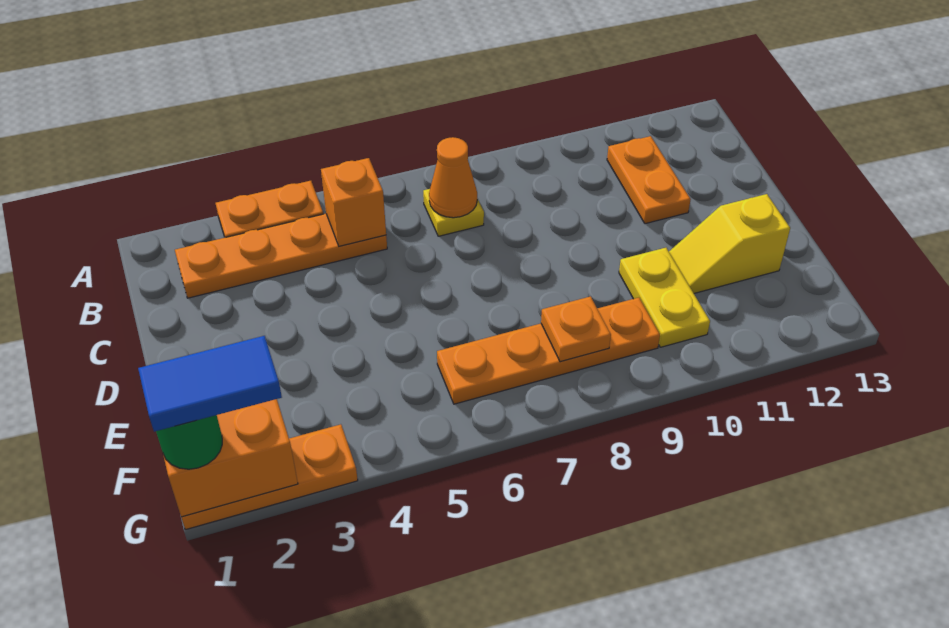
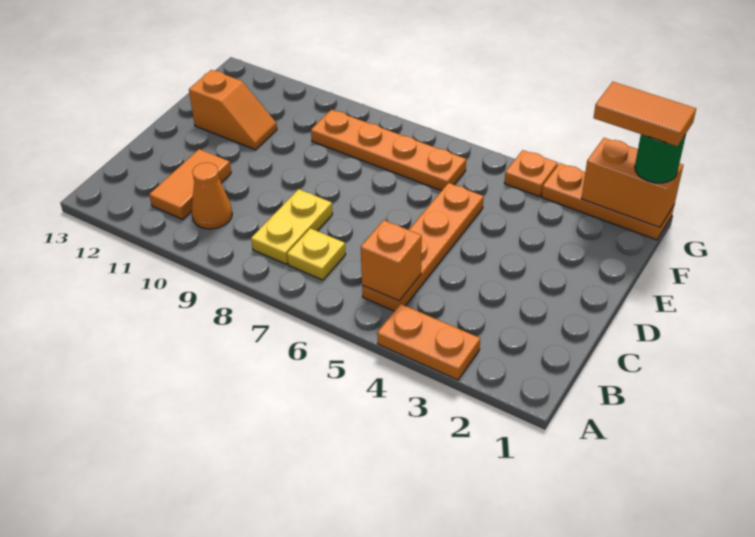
orange 1x4 plate [175,214,387,298] -> orange 1x4 plate turned to [362,183,484,311]
orange 1x1 cone [429,137,477,218] -> orange 1x1 cone moved to [191,163,232,229]
orange 1x2 plate [607,136,691,224] -> orange 1x2 tile [149,149,231,219]
yellow 1x2 plate [619,248,710,347] -> yellow 1x2 plate moved to [251,189,333,264]
yellow 1x2 slope [669,194,790,293] -> orange 1x2 slope [189,70,277,150]
orange 1x1 plate [541,296,611,362] -> orange 1x1 plate moved to [504,150,558,197]
blue 1x2 tile [138,336,282,432] -> orange 1x2 tile [594,82,696,146]

